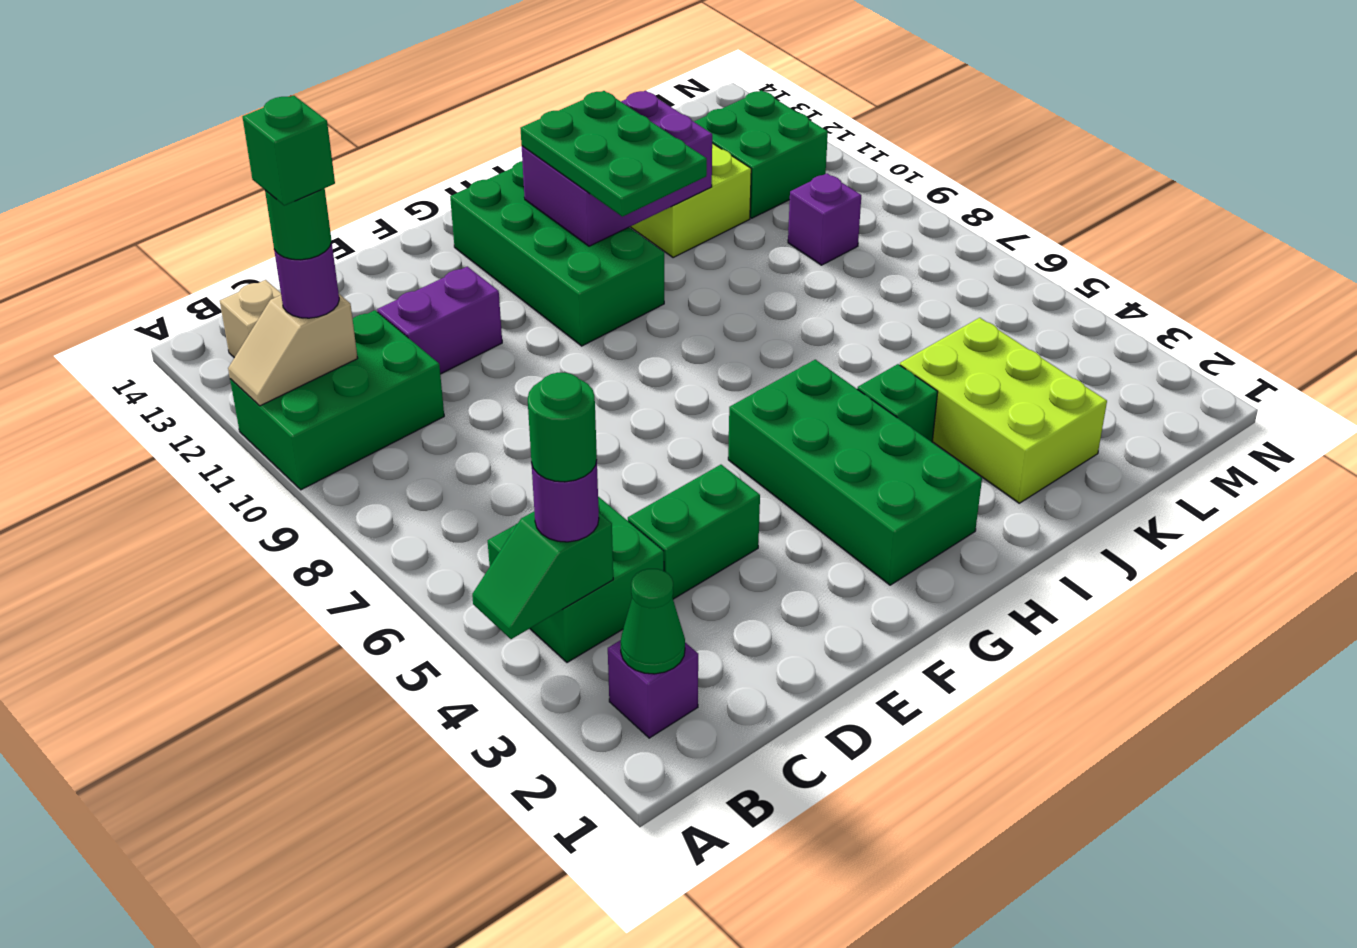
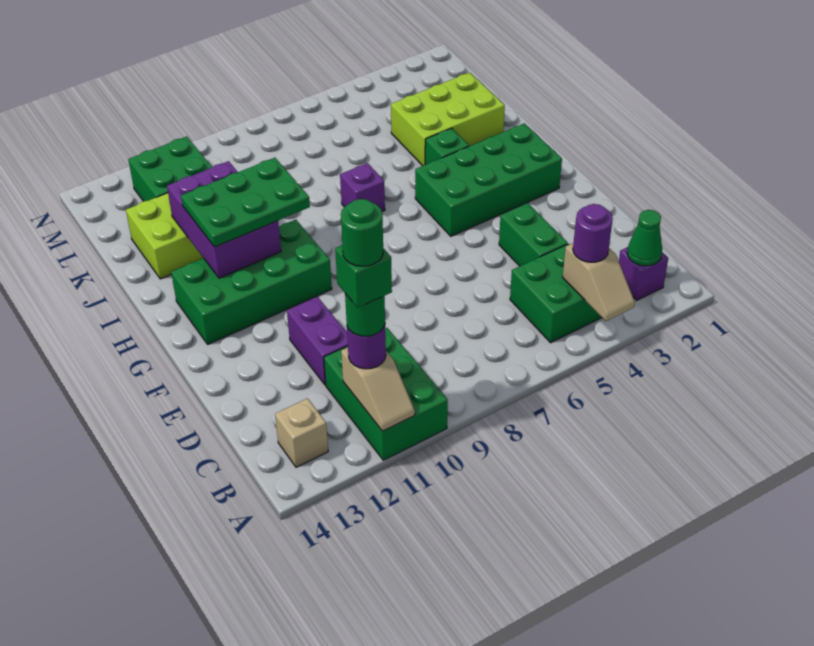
green 1x2 slope [472,512,613,639] -> tan 1x2 slope [563,243,635,321]
green 1x1 round brick [528,373,597,482] -> green 1x1 round brick moved to [341,199,383,266]
purple 1x1 brick [788,173,861,265] -> purple 1x1 brick moved to [340,163,385,212]

